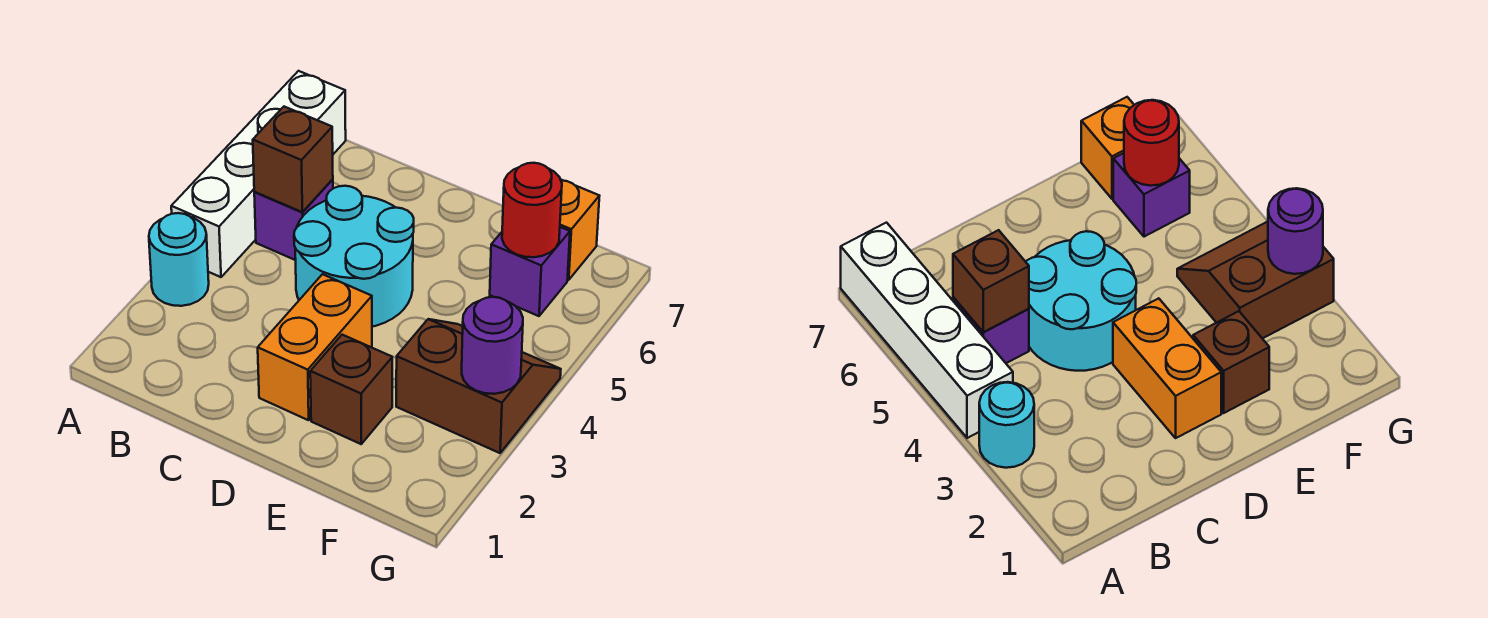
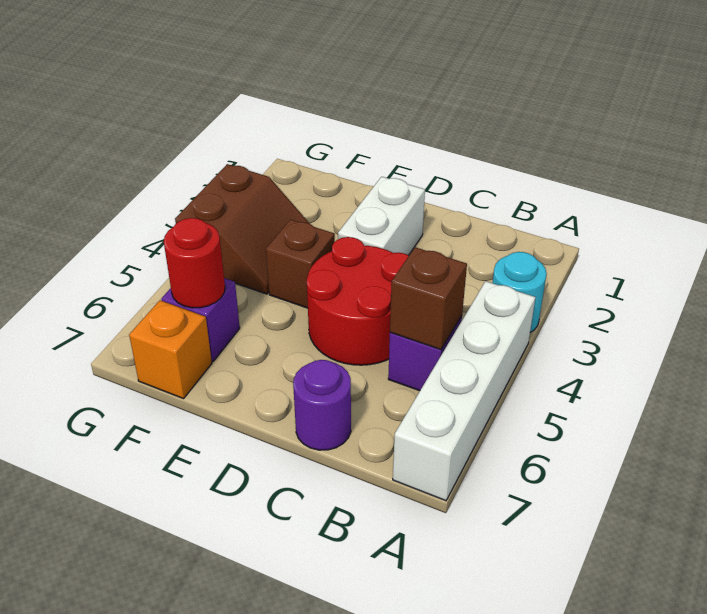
cyan 2x2 round brick [294,186,414,327] -> red 2x2 round brick [307,237,409,365]
orange 1x2 brick [258,274,372,420] -> white 1x2 brick [338,177,425,255]
brown 1x1 brick [310,335,392,444] -> brown 1x1 brick moved to [266,219,335,308]
brown 2x2 slope [396,319,561,453] -> brown 2x2 slope turned to [175,164,310,294]
purple 1x1 round brick [462,297,523,394] -> purple 1x1 round brick moved to [293,360,351,450]

